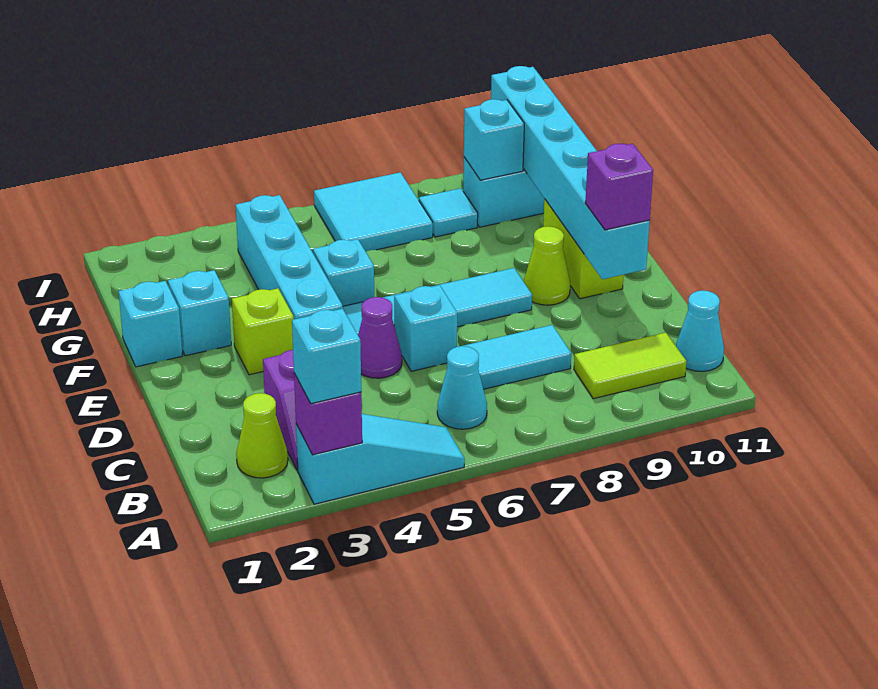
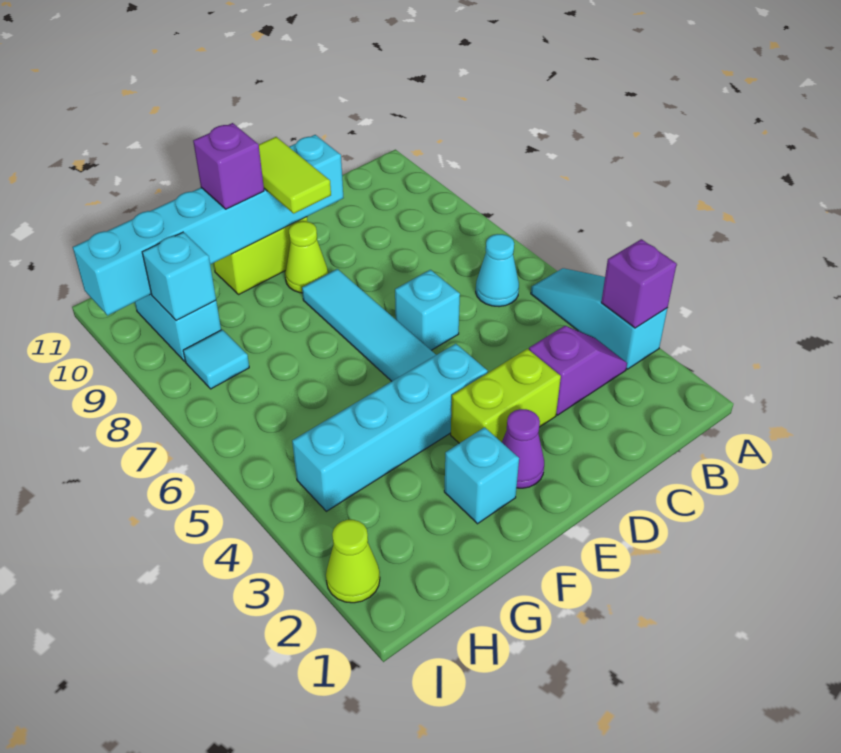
cyan 1x1 brick [292,309,361,404] -> none
lime 1x1 cone [236,393,288,478] -> lime 1x1 cone moved to [326,520,380,603]
lime 1x2 tile [574,333,686,399] -> lime 1x2 tile moved to [259,137,331,213]
cyan 1x1 cone [676,290,724,371] -> none
cyan 1x2 tile [463,325,571,389] -> none
purple 1x1 cone [358,297,402,378] -> purple 1x1 cone moved to [502,409,544,488]
purple 1x1 brick [585,144,653,230] -> purple 1x1 brick moved to [193,123,264,209]
lime 1x1 brick [232,288,294,375] -> lime 1x2 brick [451,349,561,443]
cyan 1x1 brick [119,281,183,367] -> none
cyan 1x1 brick [313,239,374,306] -> none
cyan 2x2 tile [314,172,433,251] -> none

